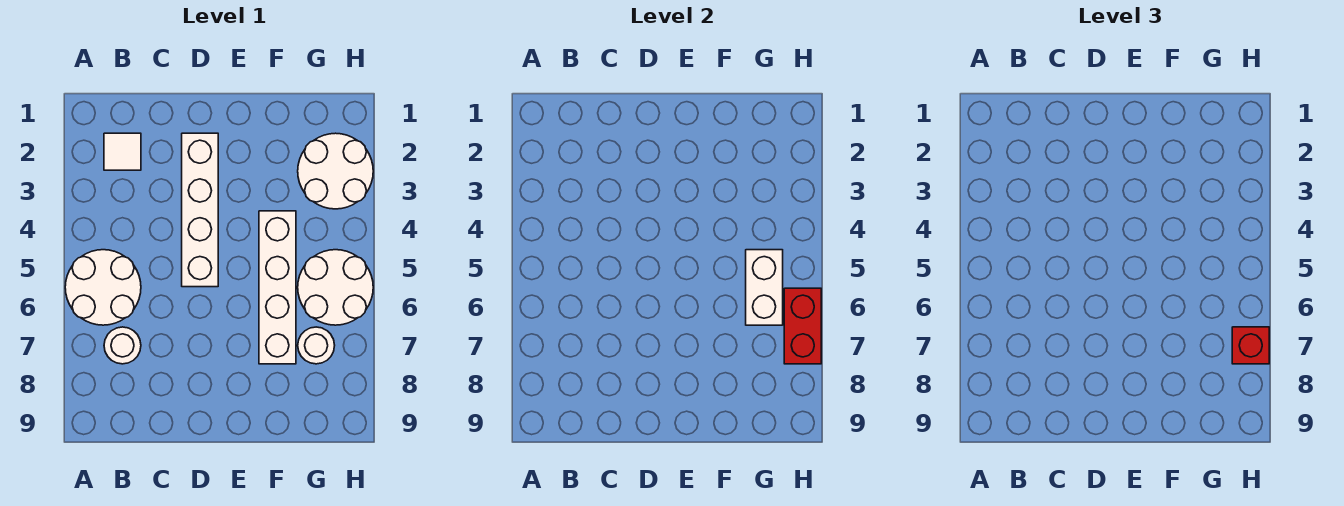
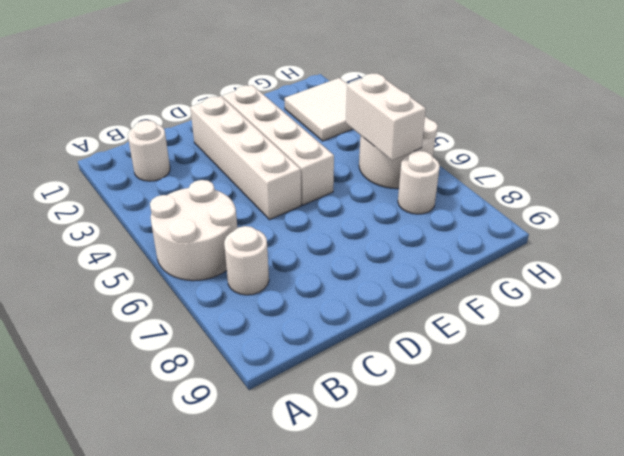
white 1x1 tile [104,133,141,170] -> white 1x1 round brick [128,120,170,181]
white 1x4 brick [259,211,296,364] -> white 1x4 brick moved to [223,85,334,205]
white 2x2 round brick [298,133,373,209] -> white 2x2 tile [285,78,352,141]
red 1x2 brick [784,288,821,364] -> none
red 1x1 brick [1232,327,1269,364] -> none

